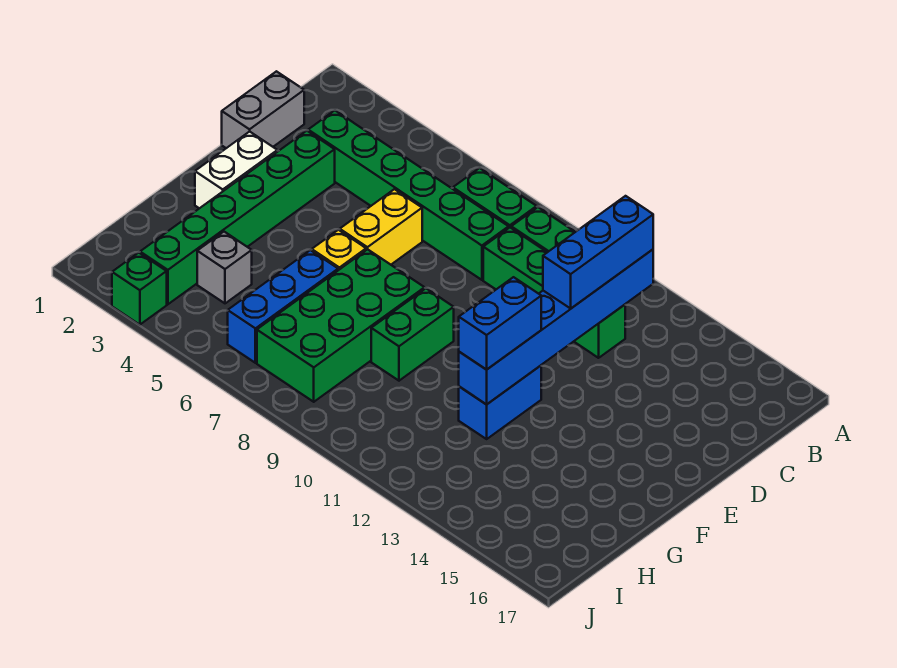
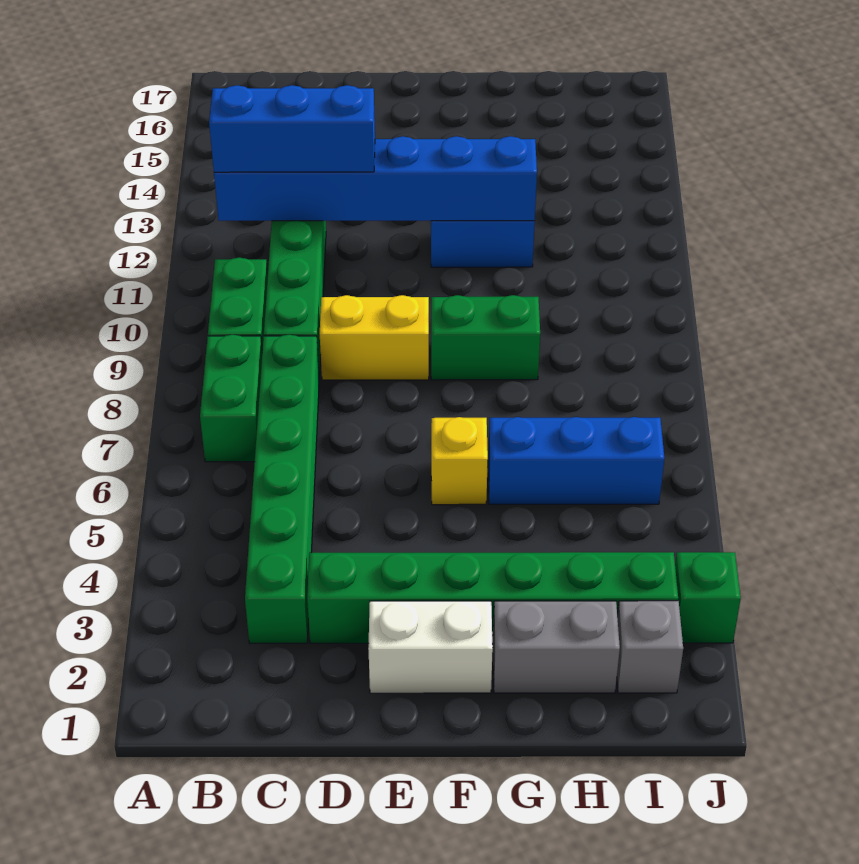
grey 1x2 brick [222,71,304,148] -> grey 1x2 brick moved to [493,601,620,693]
yellow 1x2 brick [340,189,422,265] -> yellow 1x2 brick moved to [320,295,429,380]
green 2x4 brick [257,249,425,402] -> none
blue 1x2 brick [459,277,541,370] -> none
grey 1x1 brick [197,232,252,303] -> grey 1x1 brick moved to [617,601,683,693]

